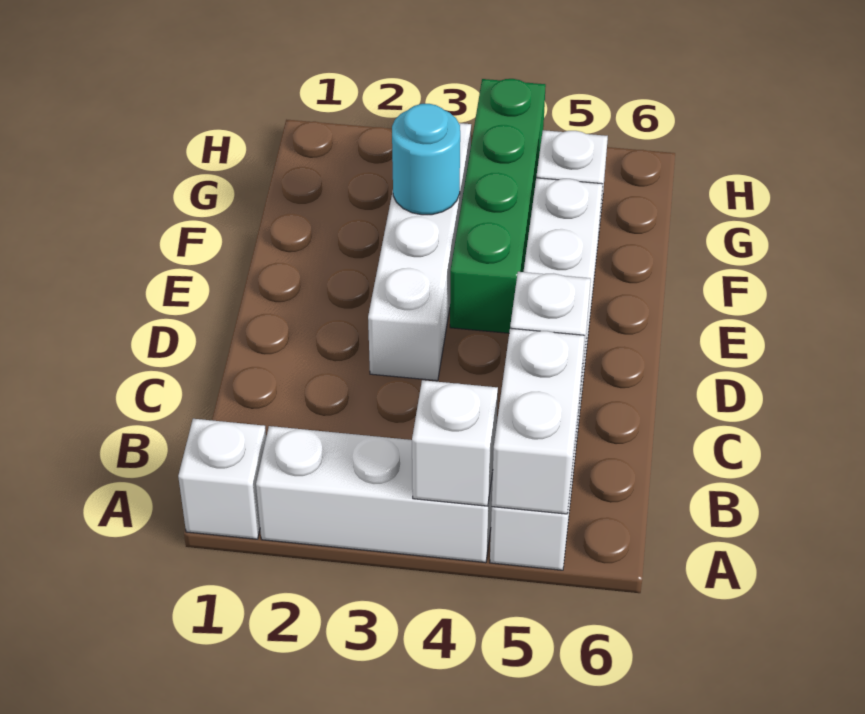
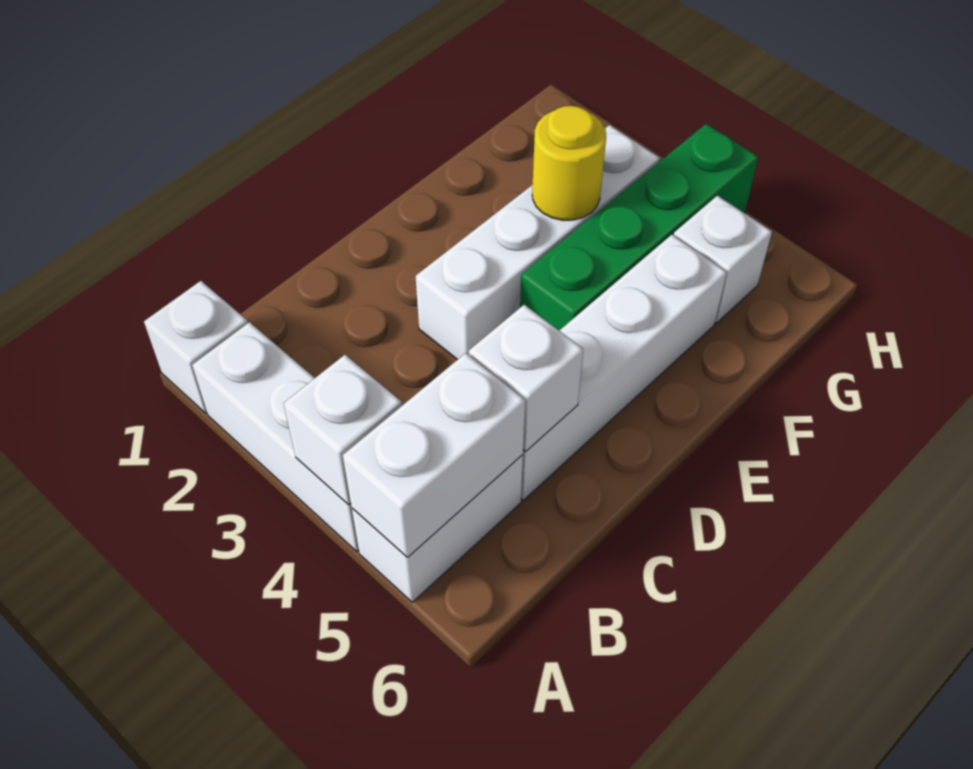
cyan 1x1 round brick [392,104,460,215] -> yellow 1x1 round brick [532,106,606,220]

